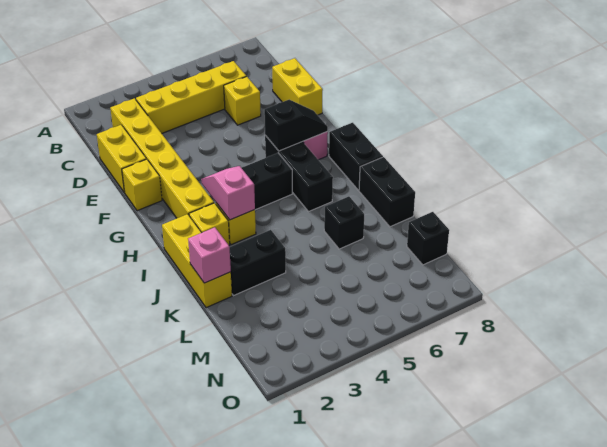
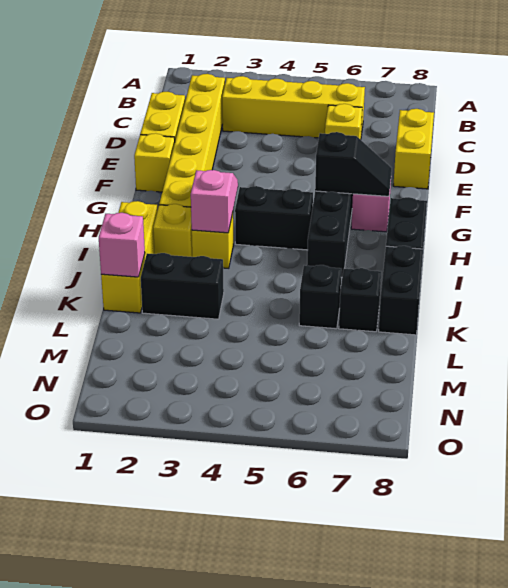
black 1x1 brick [407,212,449,265] -> black 1x1 brick moved to [339,268,381,332]

